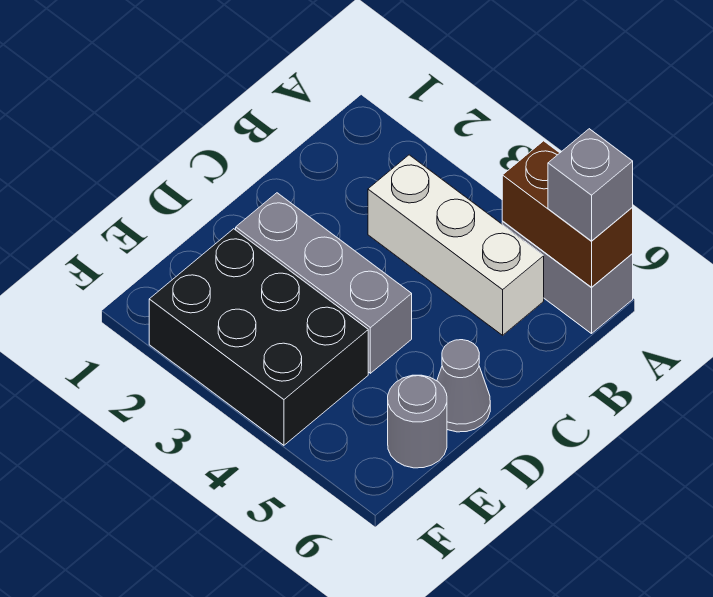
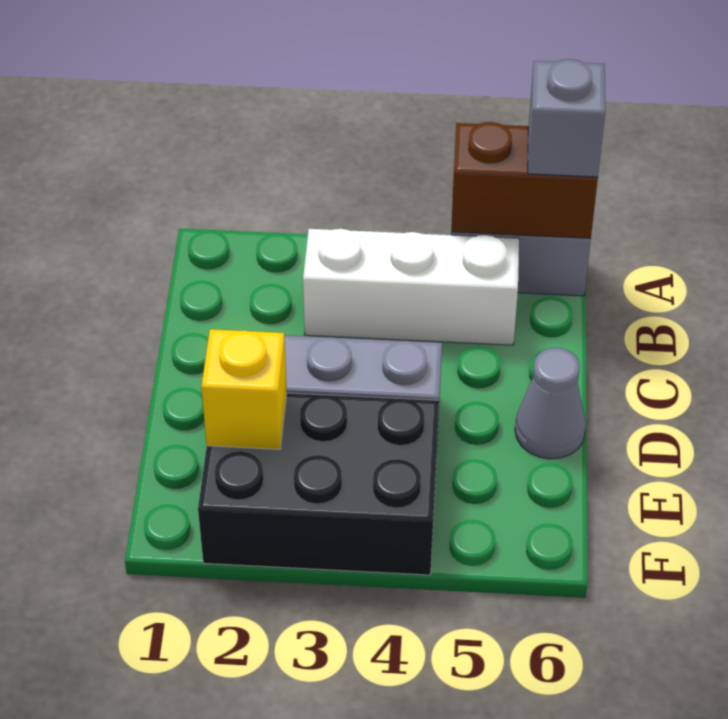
none -> yellow 1x1 brick [201,329,287,449]
grey 1x1 round brick [388,375,447,468] -> none

